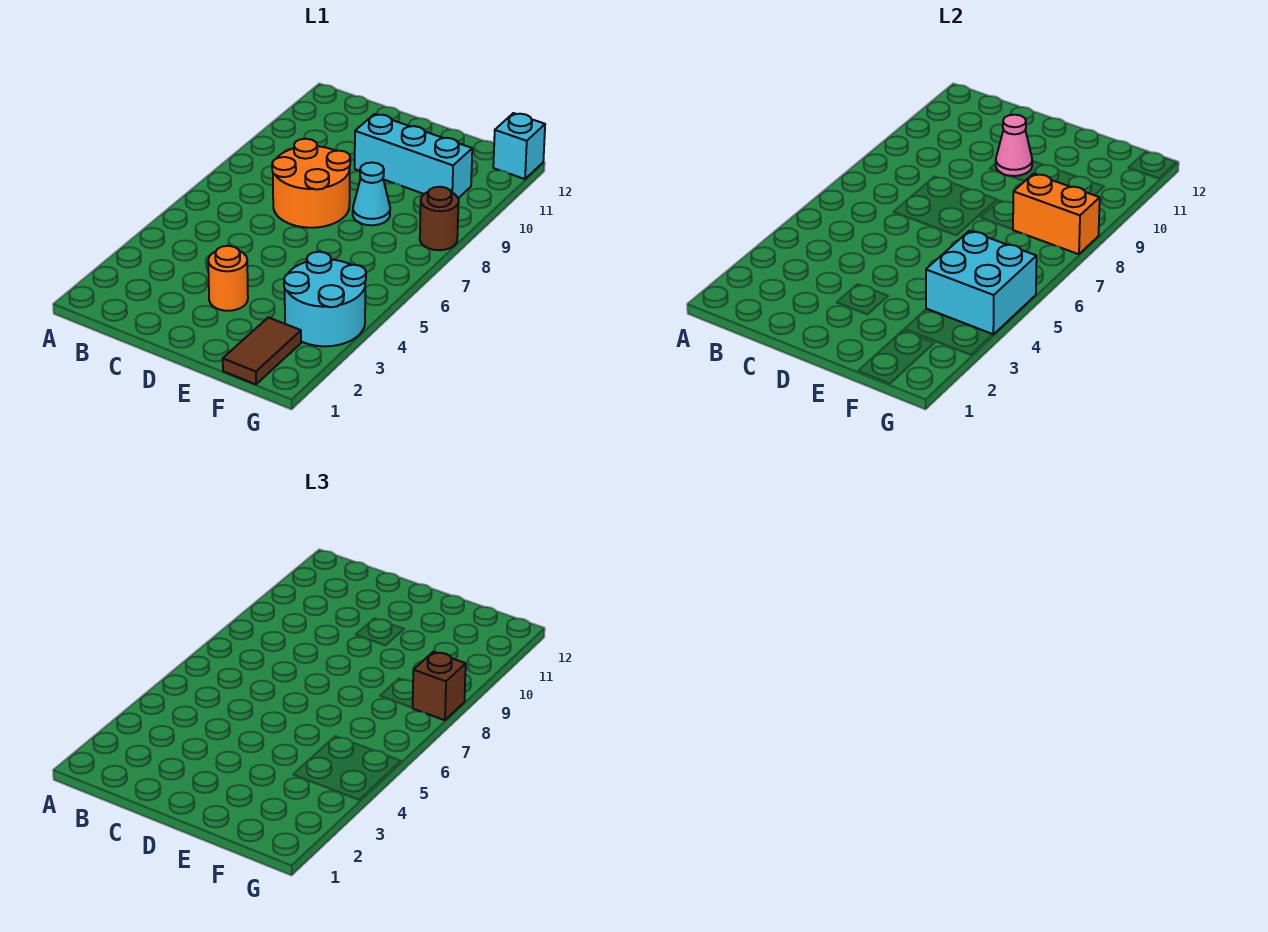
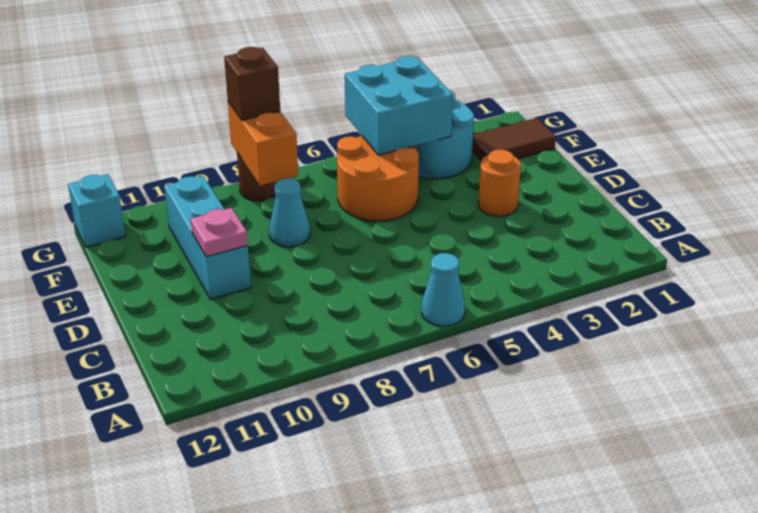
none -> cyan 1x1 cone [422,253,465,326]
orange 2x2 round brick [272,139,350,228] -> orange 2x2 round brick moved to [337,136,419,221]
pink 1x1 cone [996,115,1032,176] -> pink 1x1 plate [191,208,248,257]

